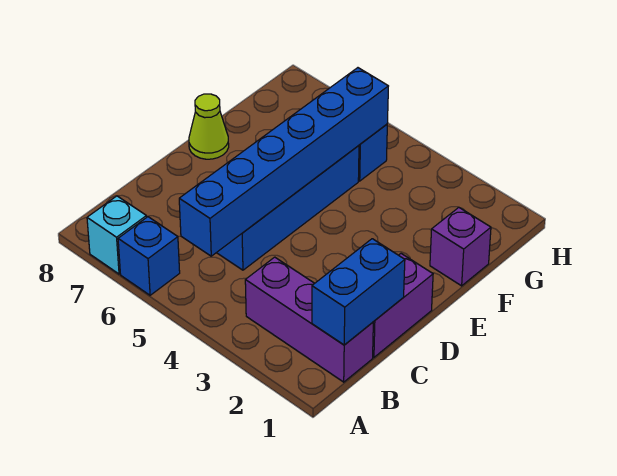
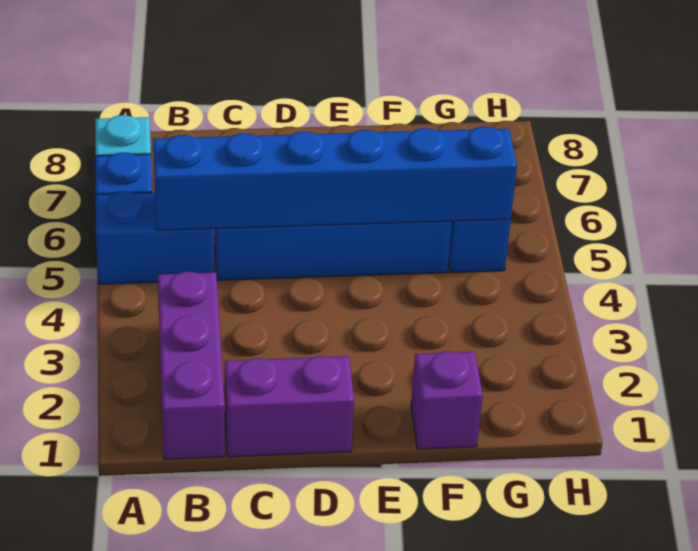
blue 1x2 brick [312,239,405,345] -> blue 1x2 brick moved to [95,191,214,284]
lime 1x1 cone [189,94,229,159] -> none

